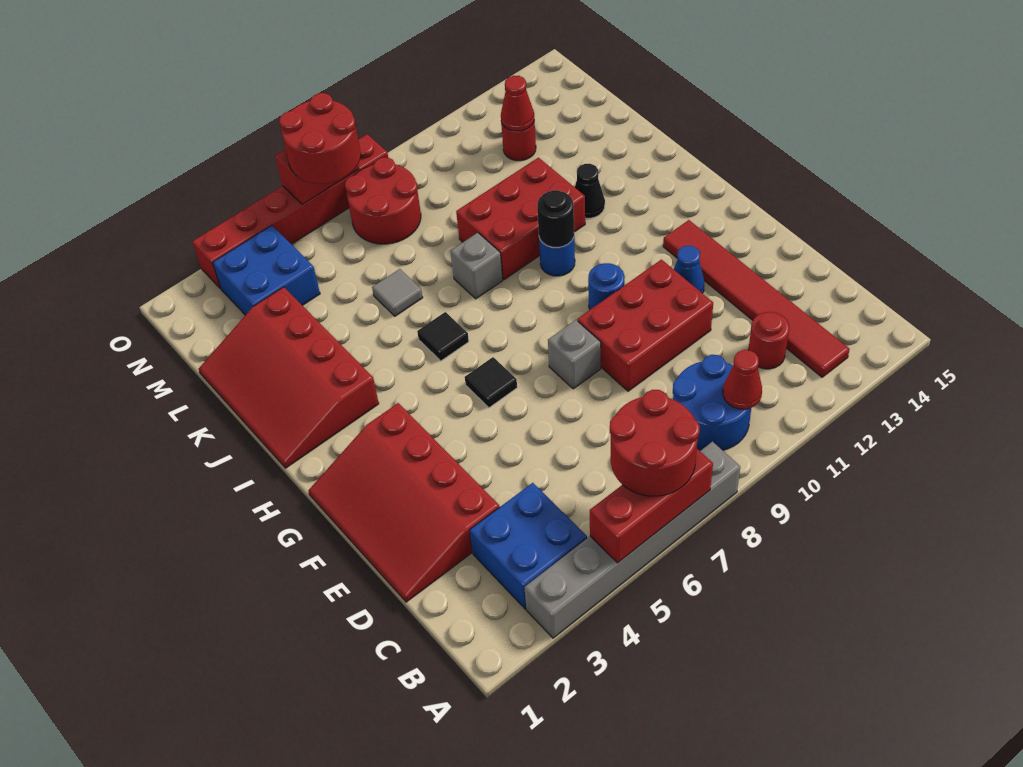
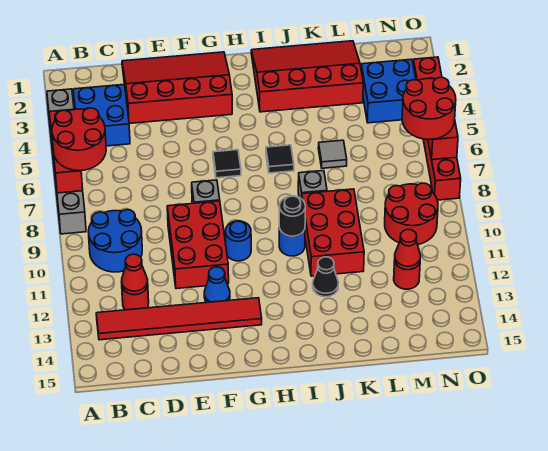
red 1x1 cone [723,350,762,409] -> red 1x1 cone moved to [122,254,148,295]
red 2x2 round brick [345,157,421,244] -> red 2x2 round brick moved to [385,183,438,245]

